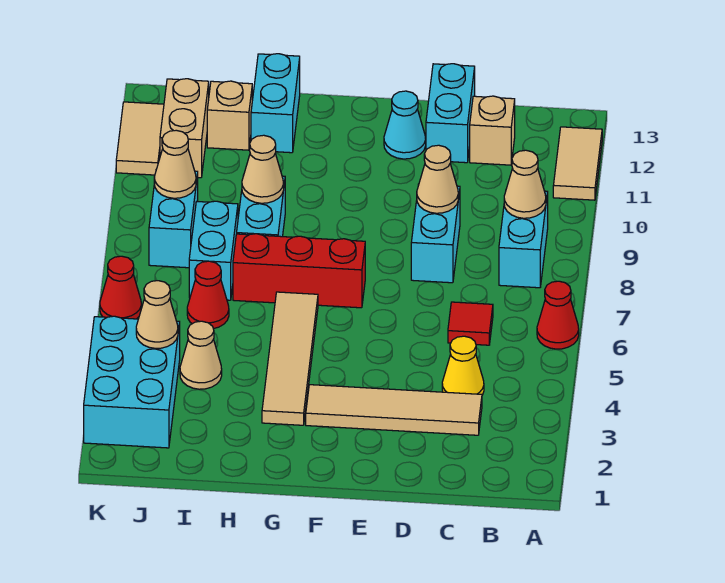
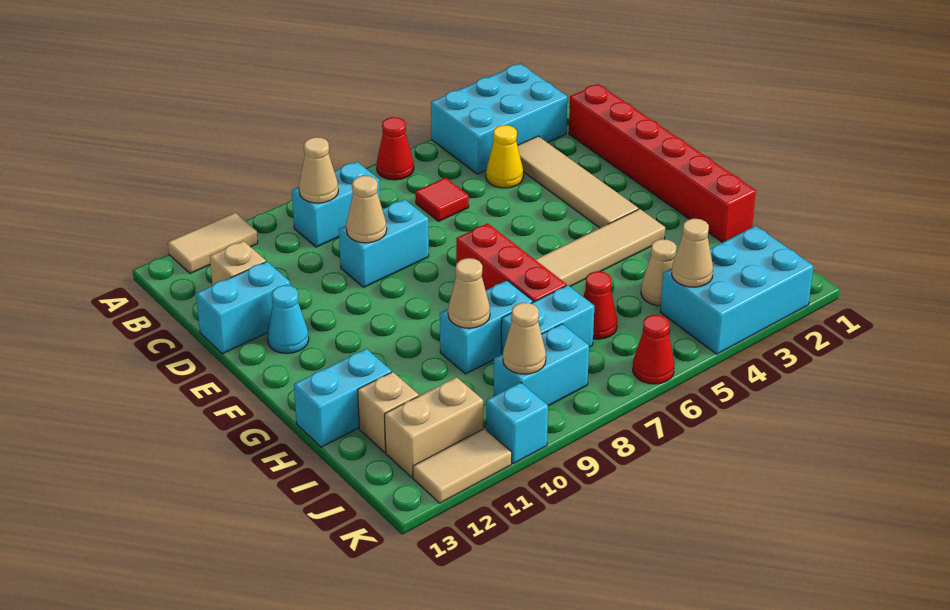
none -> cyan 2x3 brick [431,64,567,174]
none -> red 1x6 brick [569,84,756,243]
none -> cyan 1x1 brick [486,383,548,464]

